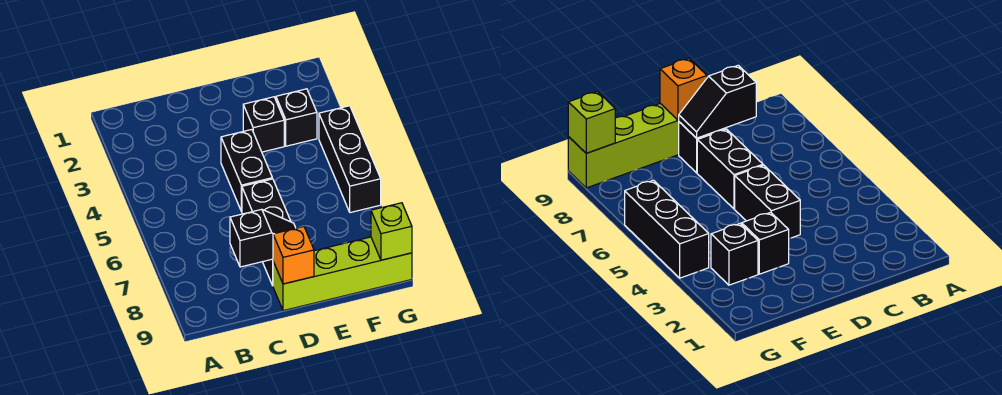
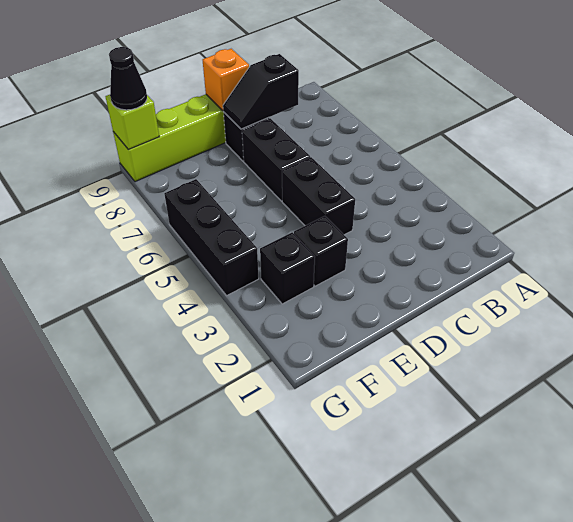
none -> black 1x1 cone [109,47,147,110]

